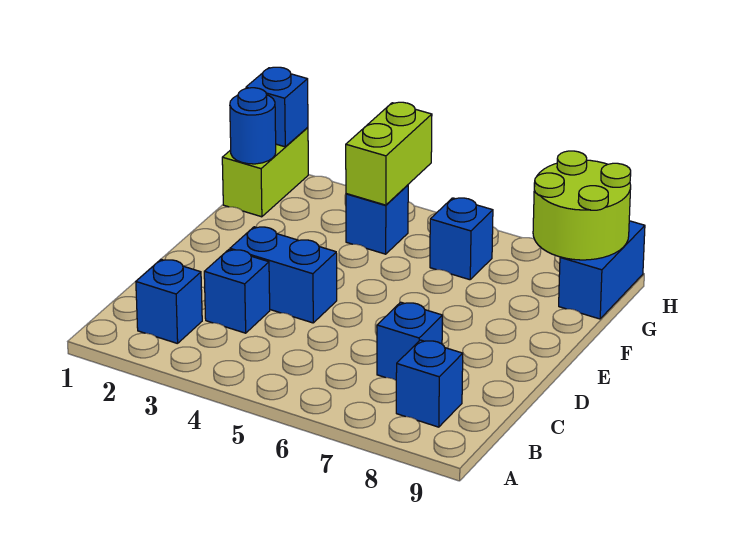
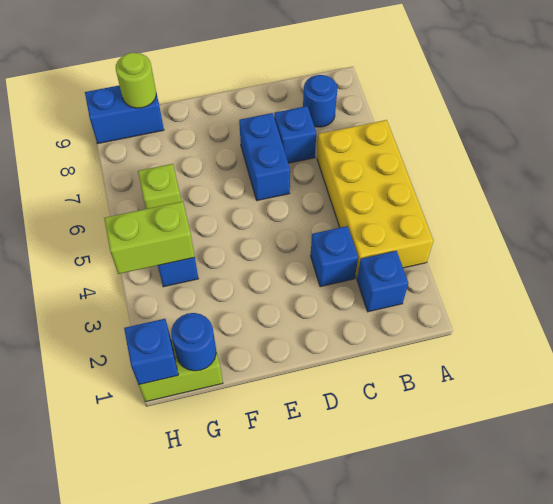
none -> yellow 2x4 brick [317,120,433,278]
blue 1x1 brick [396,340,463,427] -> blue 1x1 round brick [303,75,337,127]
blue 1x2 brick [230,227,337,323] -> blue 1x2 brick moved to [239,113,290,201]
blue 1x1 brick [430,198,493,280] -> lime 1x1 brick [138,164,181,209]
lime 2x2 round brick [533,151,631,260] -> lime 1x1 round brick [116,53,156,108]

